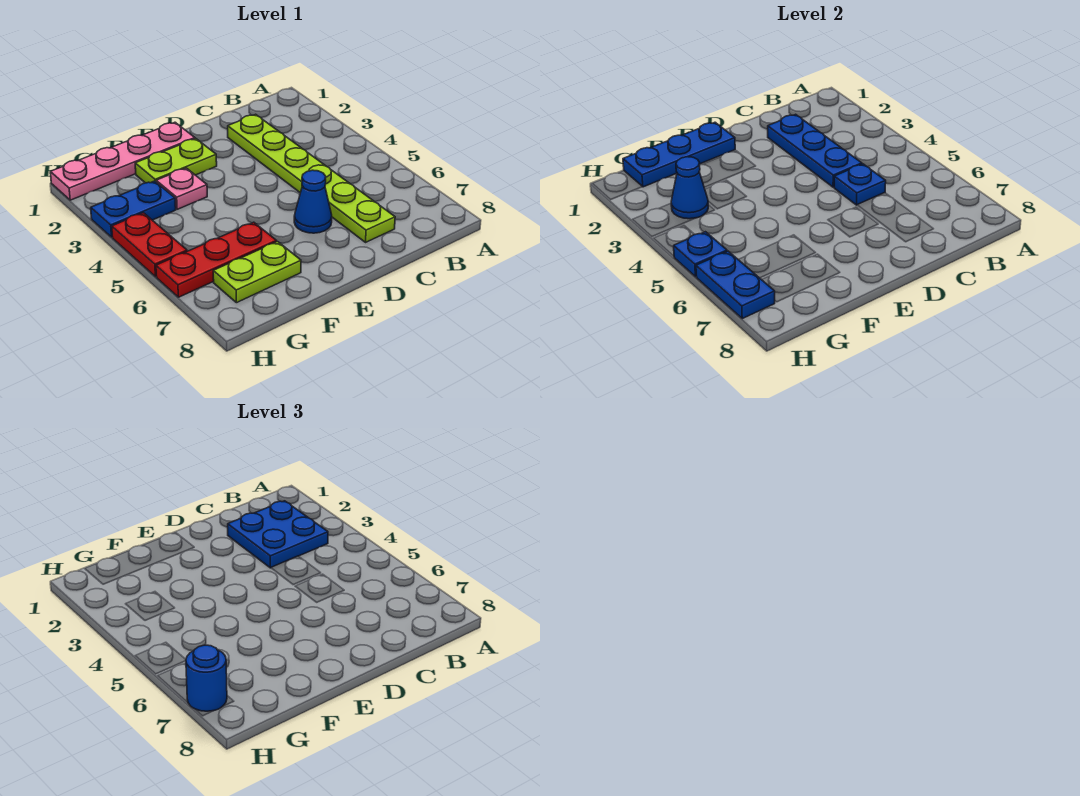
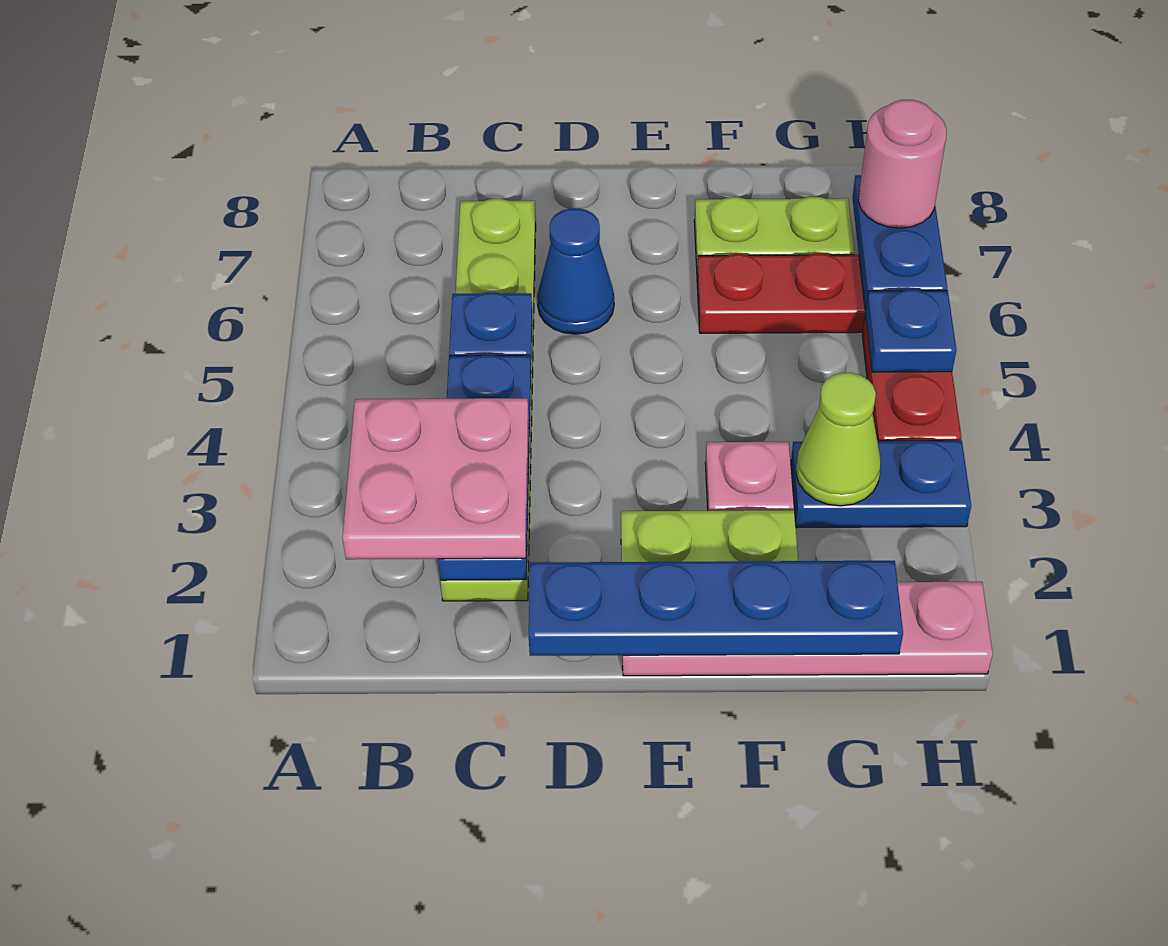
blue 2x2 plate [228,501,328,568] -> pink 2x2 plate [342,398,529,559]
blue 1x3 plate [623,122,735,187] -> blue 1x4 plate [529,561,903,656]
blue 1x1 cone [671,157,708,219] -> lime 1x1 cone [796,373,881,506]
blue 1x1 round brick [186,645,227,711] -> pink 1x1 round brick [858,99,947,228]

